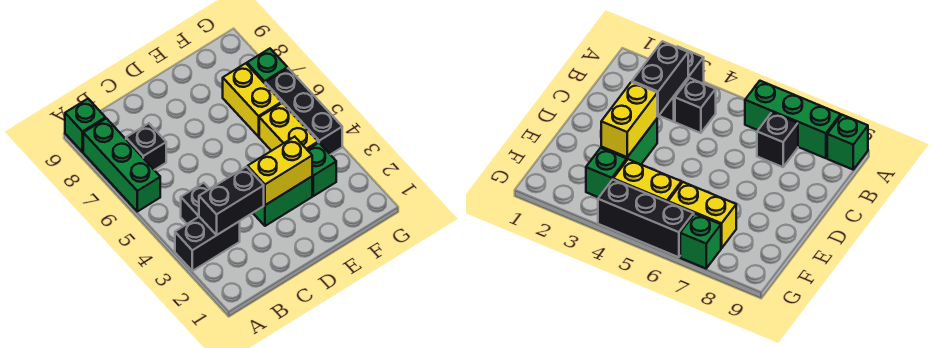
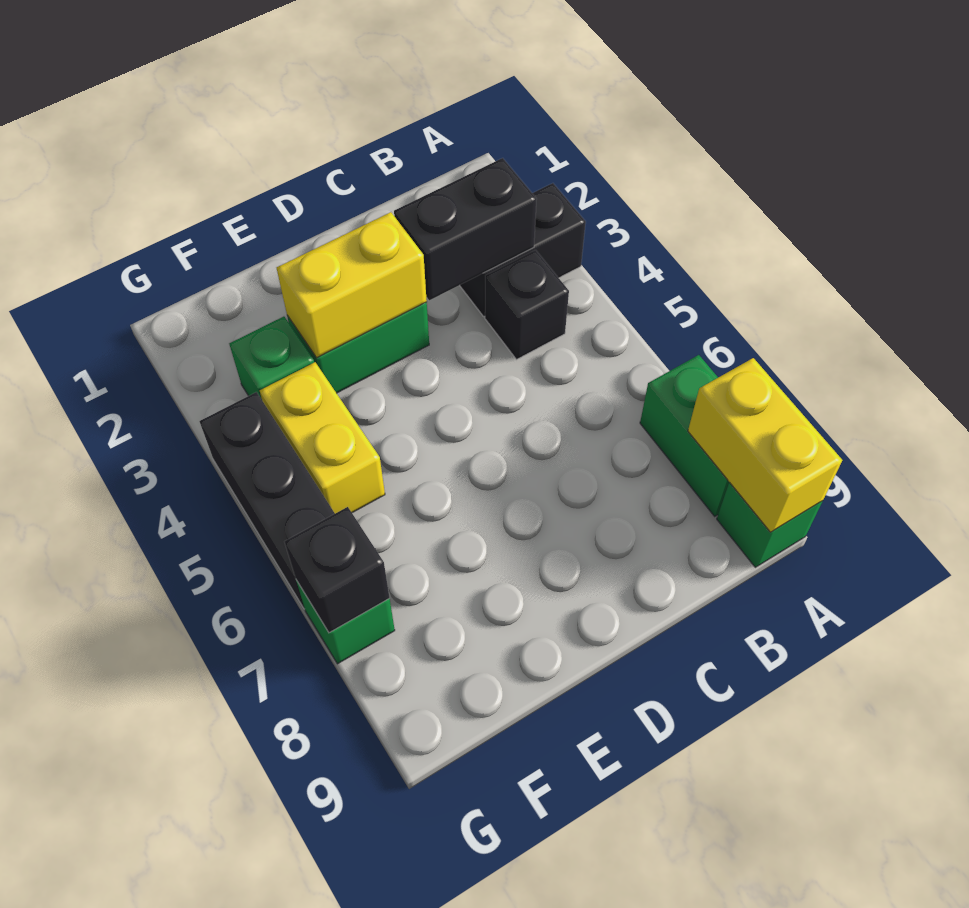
green 1x3 brick [83,118,160,211] -> green 1x2 brick [640,355,729,516]
black 1x1 brick [126,123,166,170] -> black 1x1 brick moved to [284,507,390,633]
yellow 1x2 brick [223,63,282,137] -> yellow 1x2 brick moved to [688,358,842,532]

